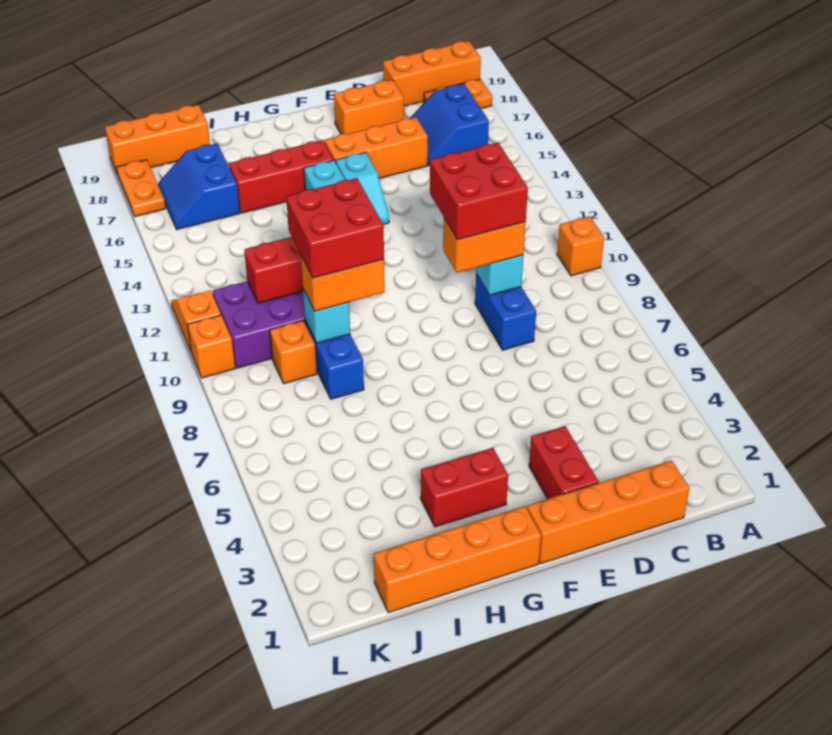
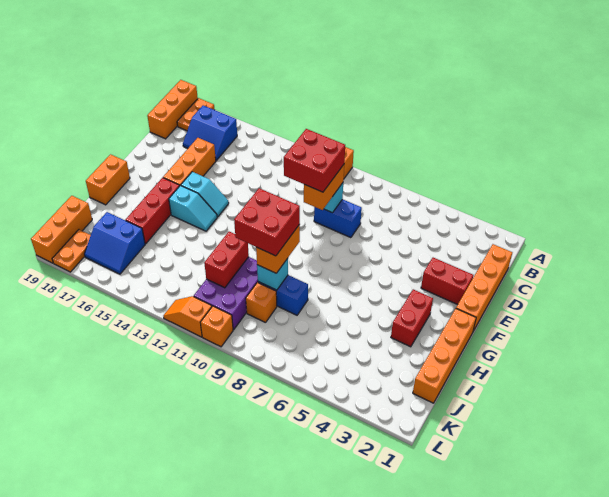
orange 1x2 brick [334,80,404,134] -> orange 1x2 brick moved to [86,154,130,205]
orange 1x2 plate [117,160,166,217] -> orange 1x2 plate turned to [52,230,91,272]

